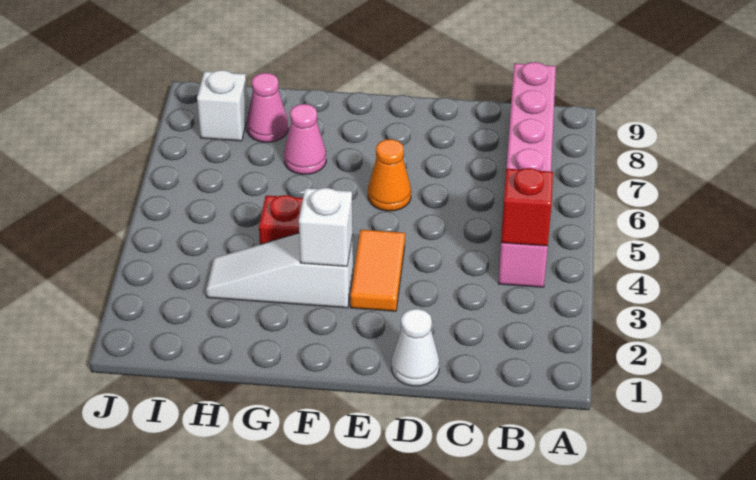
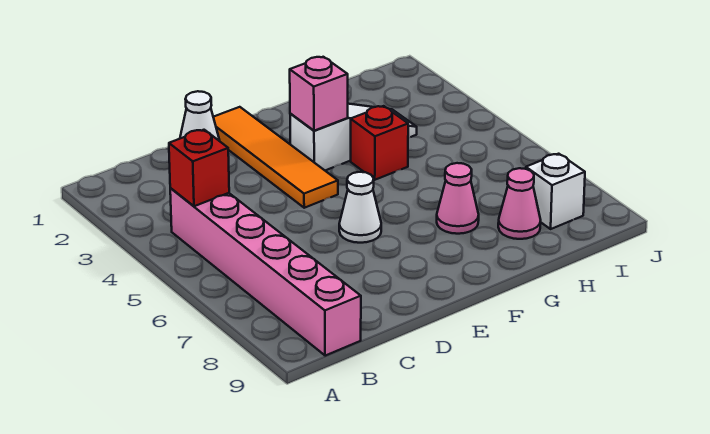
orange 1x2 tile [350,230,405,311] -> orange 1x4 tile [213,107,338,208]
orange 1x1 cone [368,139,411,211] -> white 1x1 cone [339,172,381,243]
white 1x1 brick [299,188,353,267] -> pink 1x1 brick [290,57,348,131]

